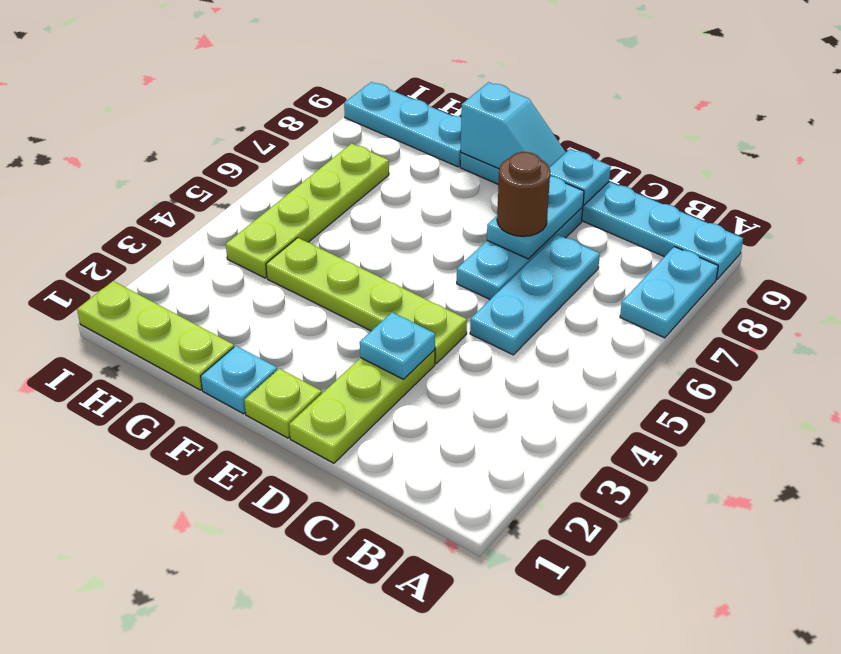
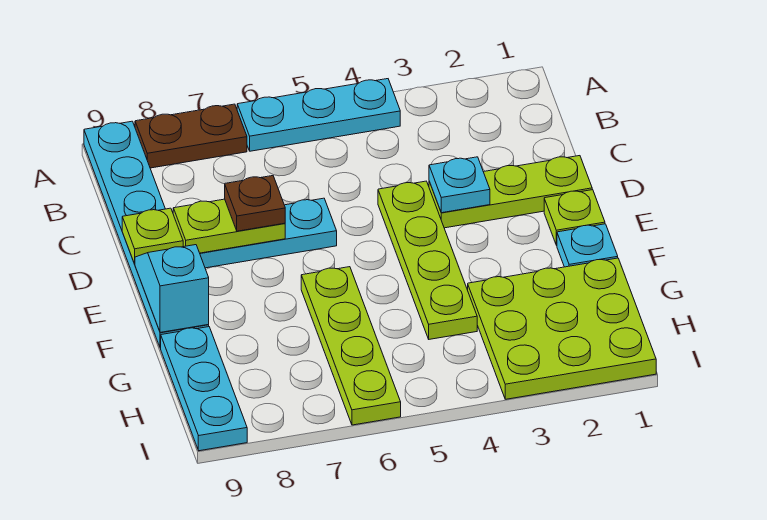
cyan 1x2 plate [620,247,718,338] -> brown 1x2 plate [135,104,247,168]
cyan 1x3 plate [470,235,600,355] -> cyan 1x3 plate moved to [237,79,400,151]
cyan 1x2 plate [487,176,584,259] -> lime 1x2 plate [173,199,285,253]
brown 1x1 round brick [497,152,550,236] -> brown 1x1 plate [225,176,285,231]
cyan 1x1 plate [549,149,611,205] -> lime 1x1 plate [122,208,183,264]
lime 1x3 plate [77,281,234,390] -> lime 3x3 plate [468,258,656,399]
lime 1x4 plate [226,143,389,278] -> lime 1x4 plate turned to [301,267,401,425]

